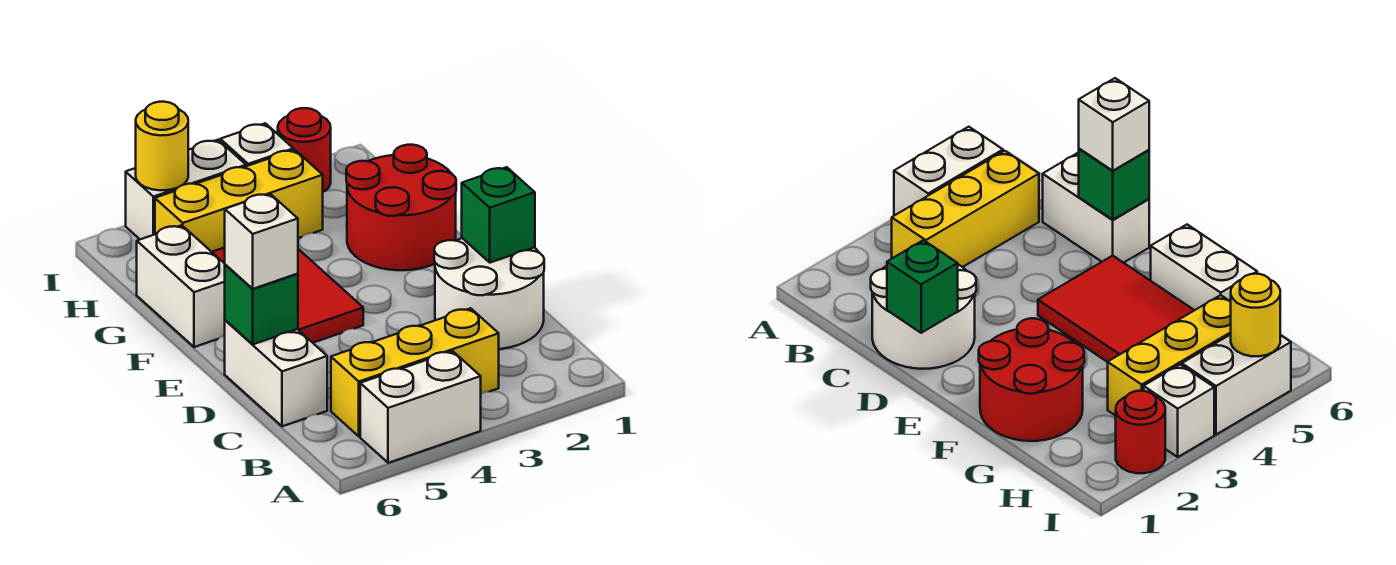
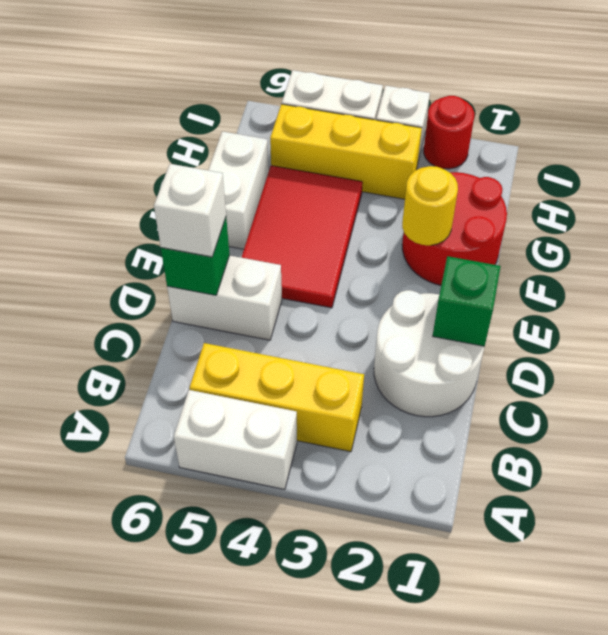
white 1x2 brick [225,320,327,426] -> white 1x2 brick turned to [167,255,282,340]
yellow 1x1 round brick [136,102,188,190] -> yellow 1x1 round brick moved to [402,166,458,245]

